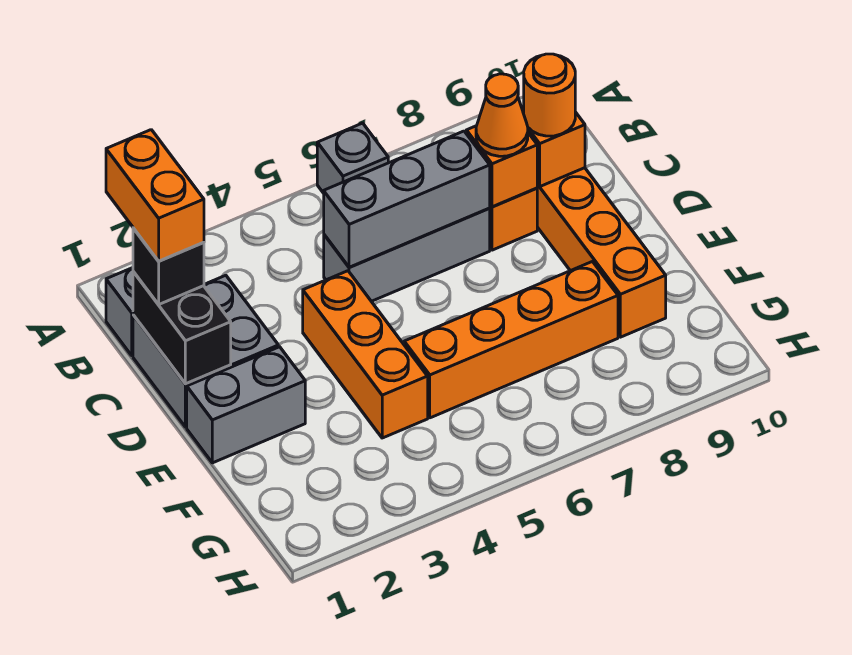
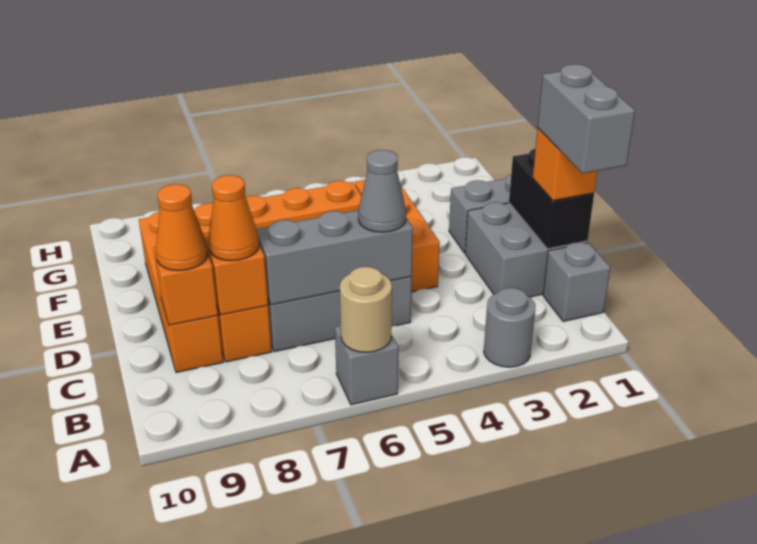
none -> grey 1x1 round brick [484,288,536,367]
none -> tan 1x1 round brick [340,267,392,352]
orange 1x2 brick [106,130,204,261] -> grey 1x2 brick [538,64,635,174]
black 1x1 brick [133,228,204,305] -> orange 1x1 brick [533,128,597,201]
none -> grey 1x1 cone [358,150,406,232]
orange 1x1 round brick [524,54,575,136] -> orange 1x1 cone [156,184,208,271]

